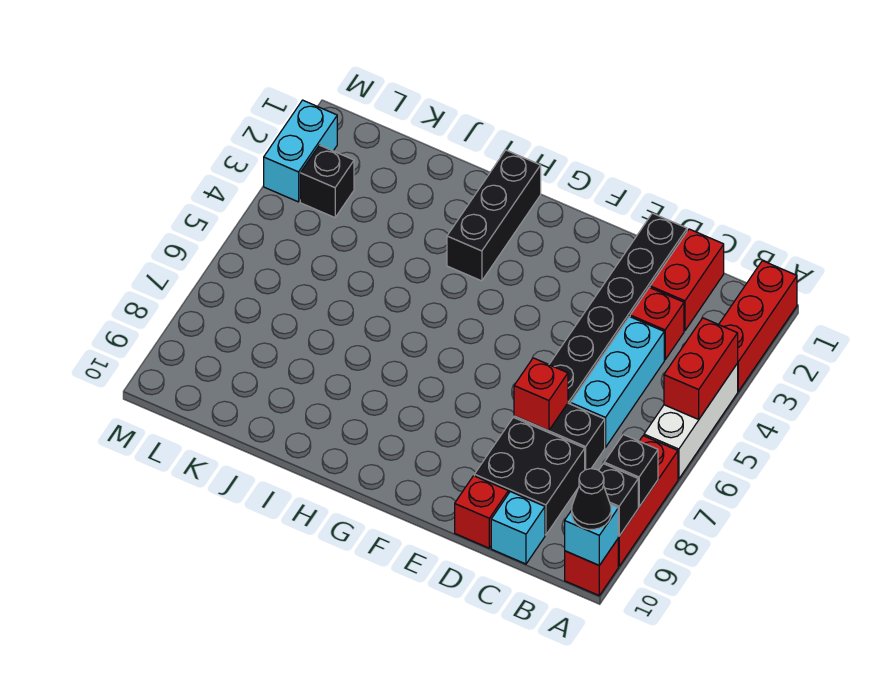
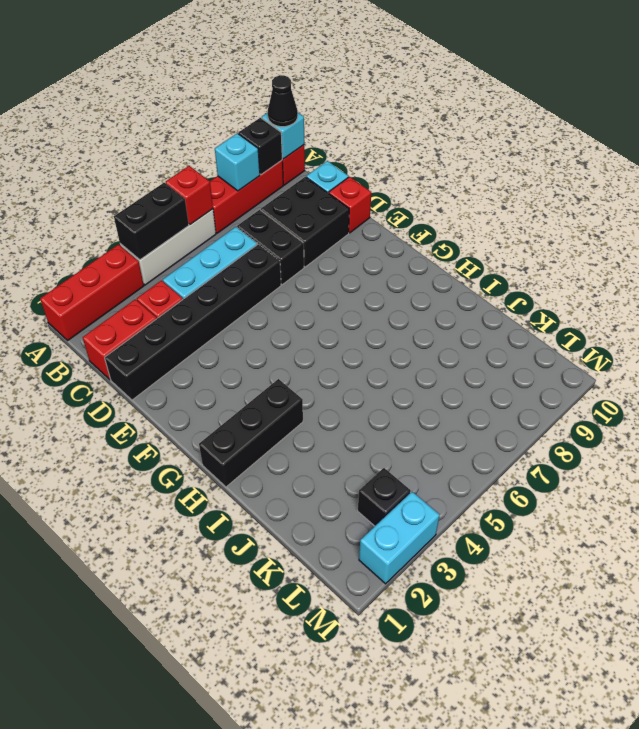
red 1x2 brick [664,318,738,419] -> black 1x2 brick [114,183,189,260]
black 1x1 brick [604,435,658,507] -> cyan 1x1 brick [215,133,260,191]
red 1x1 brick [514,358,568,431] -> red 1x1 brick moved to [166,166,213,225]

